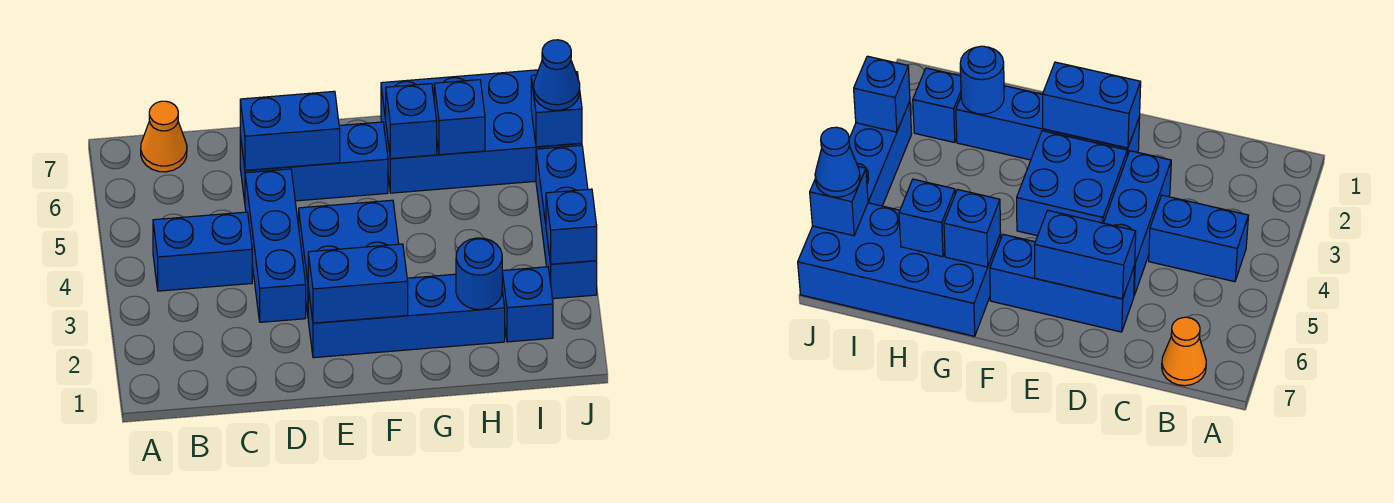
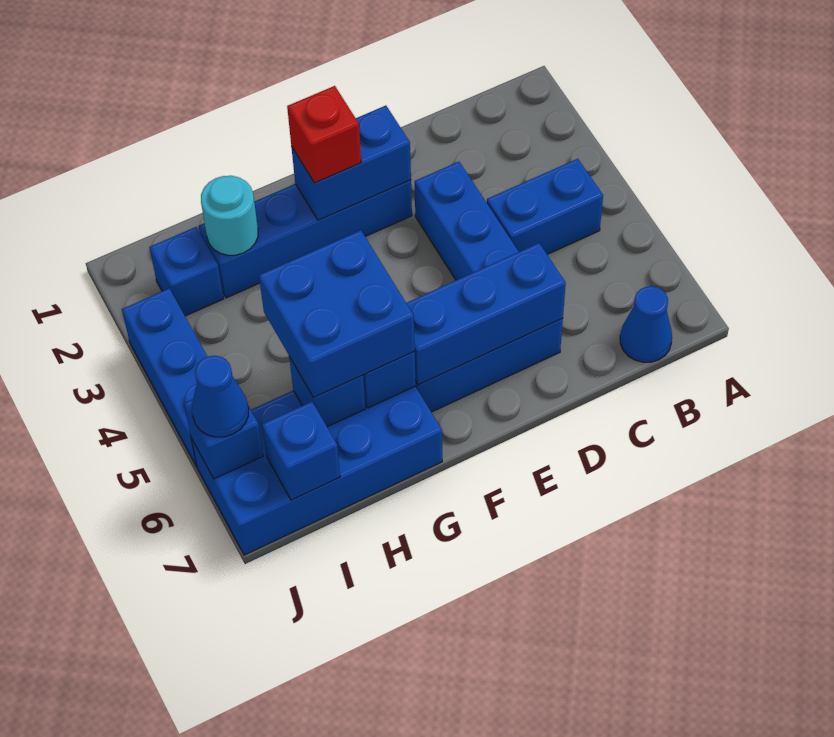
orange 1x1 cone [141,101,187,172] -> blue 1x1 cone [620,286,672,362]
blue 1x2 brick [240,91,340,170] -> blue 1x3 brick [406,243,566,385]
blue 2x2 brick [299,200,399,314] -> blue 2x2 brick moved to [259,230,415,398]
none -> red 1x1 brick [287,86,361,183]
blue 1x1 round brick [456,238,502,309] -> cyan 1x1 round brick [201,176,258,255]
blue 1x1 brick [546,189,597,264] -> blue 1x1 brick moved to [262,402,340,500]

